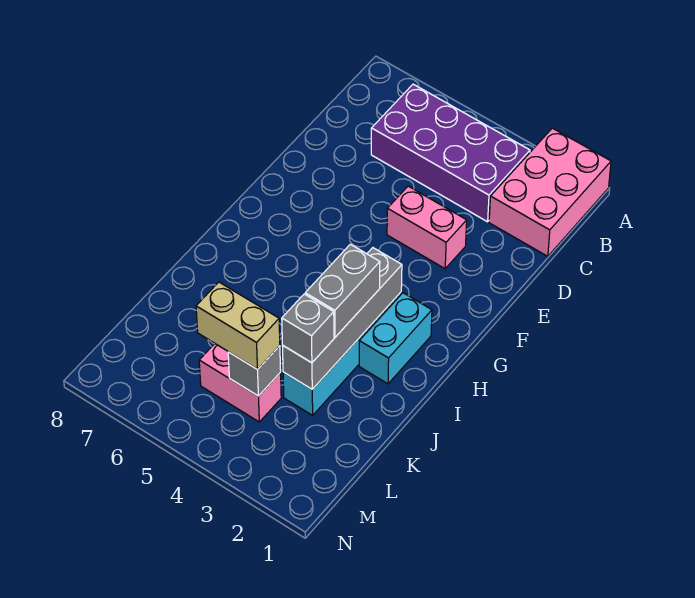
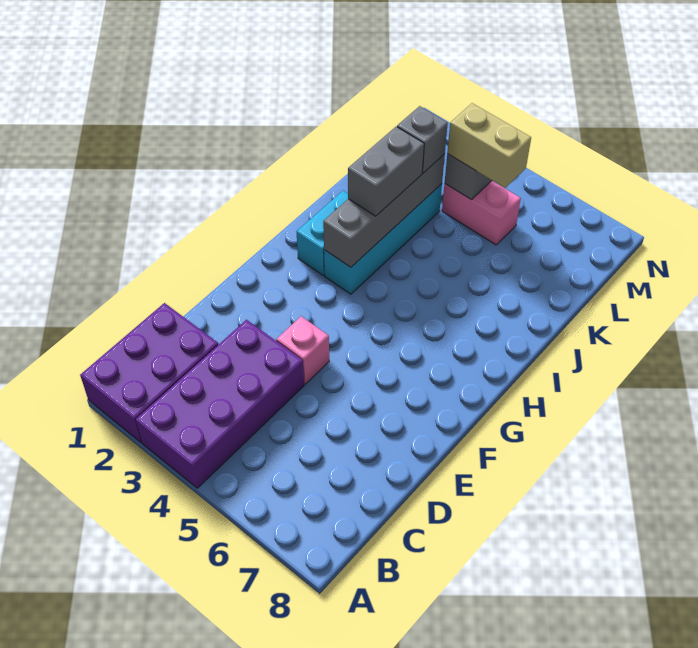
pink 2x3 brick [489,128,611,256] -> purple 2x3 brick [80,303,218,442]
purple 2x4 brick [371,84,530,222] -> purple 2x4 brick turned to [136,320,304,488]
pink 1x2 brick [387,186,467,269] -> pink 1x1 brick [276,316,329,384]

